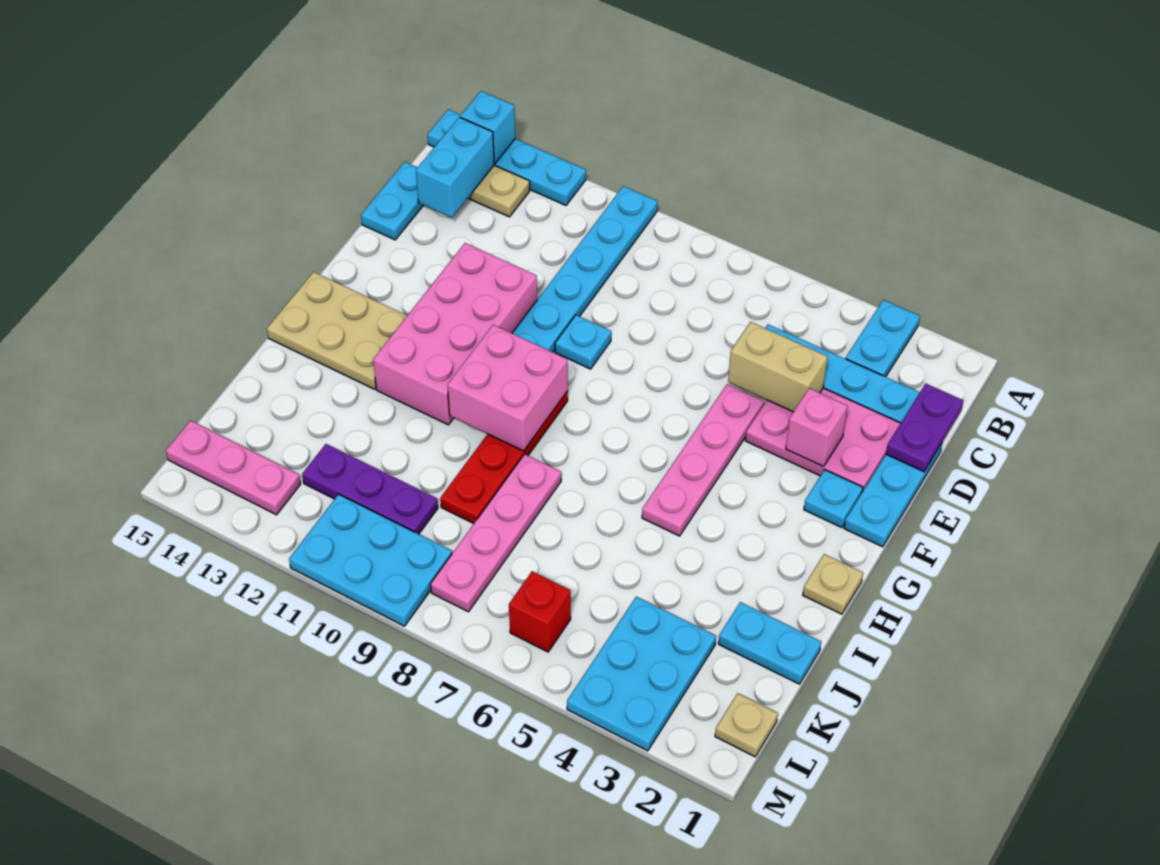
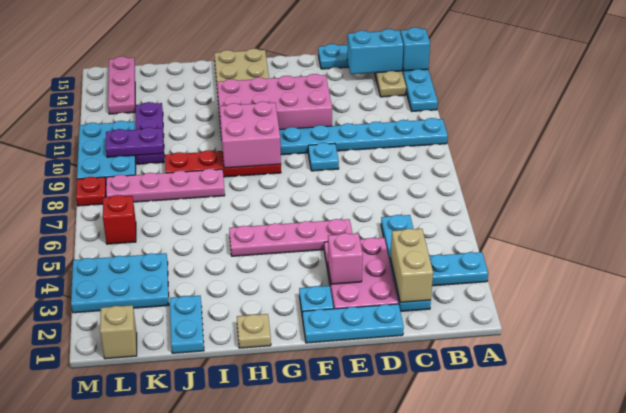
purple 1x2 plate [886,384,964,472] -> purple 1x2 plate moved to [106,127,164,157]
tan 1x2 brick [728,322,827,412] -> tan 1x2 brick moved to [391,229,433,302]
tan 1x1 plate [715,693,778,757] -> tan 1x1 brick [100,305,137,359]
none -> red 1x1 plate [76,177,106,206]

